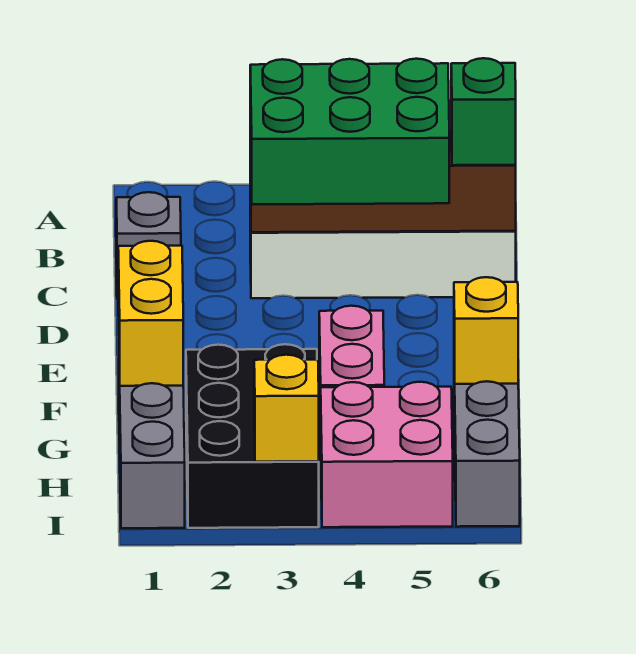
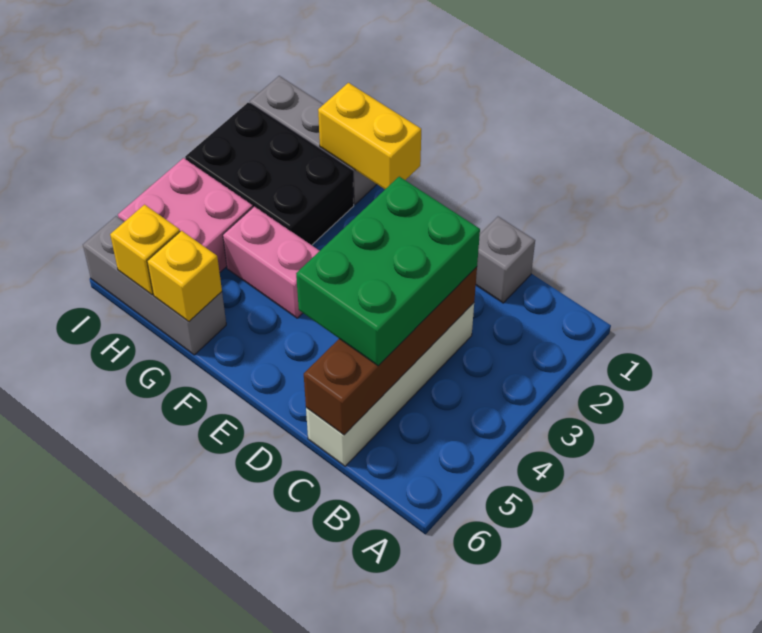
green 1x1 brick [451,58,516,165] -> none
yellow 1x1 brick [254,355,319,462] -> yellow 1x1 brick moved to [110,205,180,295]

